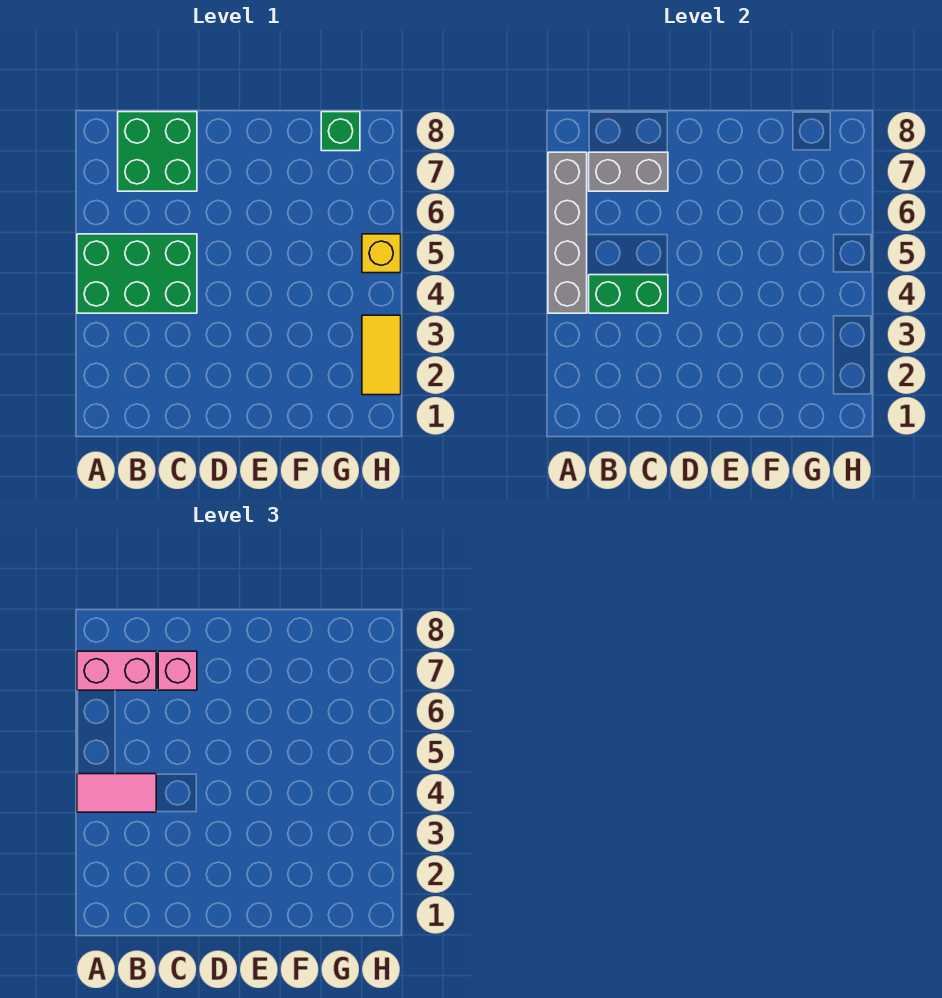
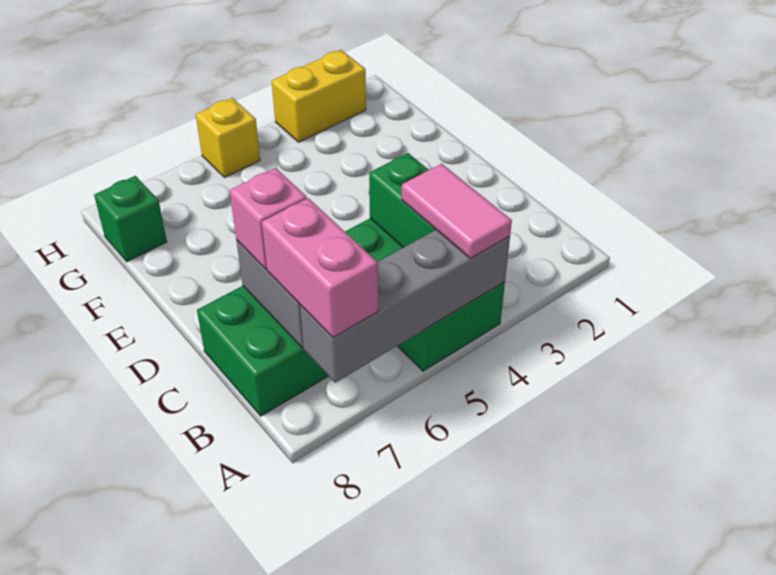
yellow 1x2 tile [362,315,401,395] -> yellow 1x2 brick [272,50,366,142]

